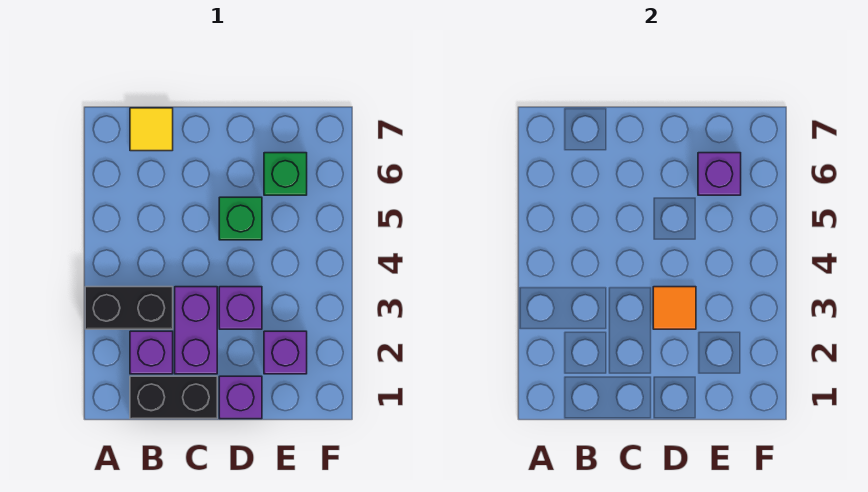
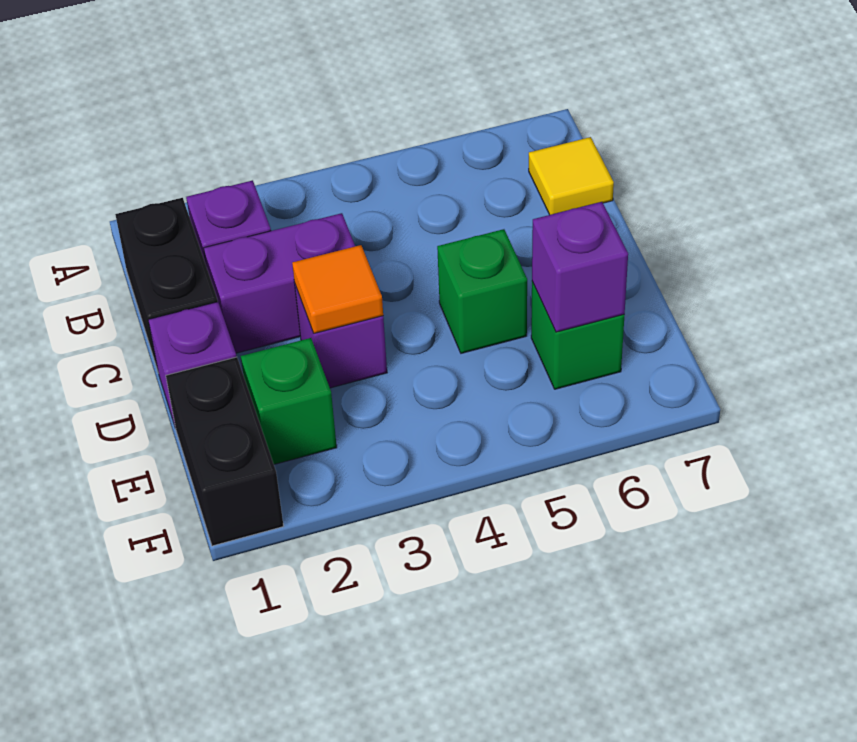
black 1x2 brick [85,287,173,329] -> black 1x2 brick moved to [166,357,283,546]
purple 1x1 brick [264,331,307,374] -> green 1x1 brick [241,338,337,464]

